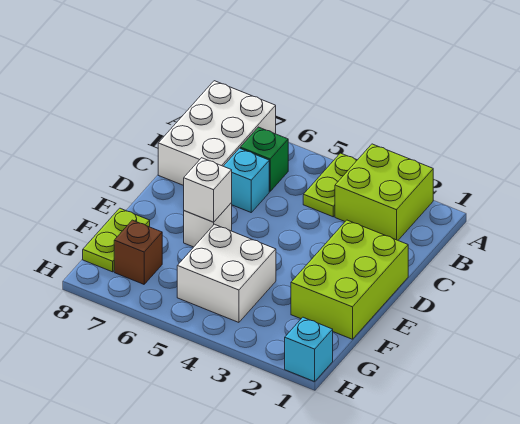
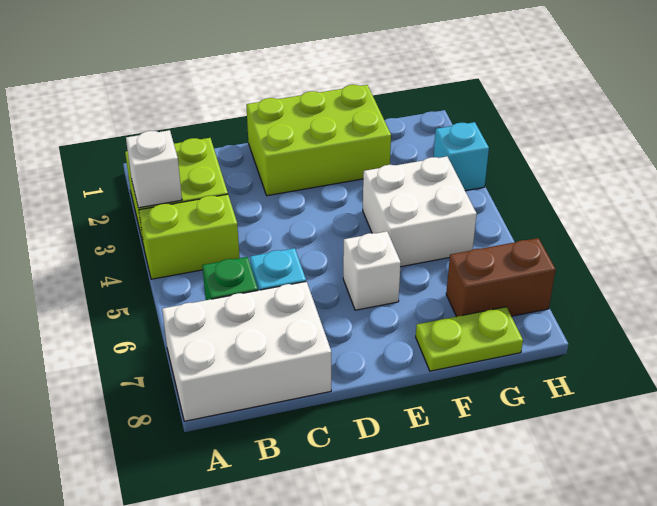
lime 1x2 plate [303,153,357,217] -> lime 1x2 brick [139,194,240,279]
white 1x1 brick [184,158,232,222] -> white 1x1 brick moved to [126,130,182,208]
brown 1x1 brick [114,220,162,284] -> brown 1x2 brick [446,238,556,316]
cyan 1x1 brick [285,317,333,382] -> cyan 1x1 brick moved to [434,122,489,191]

